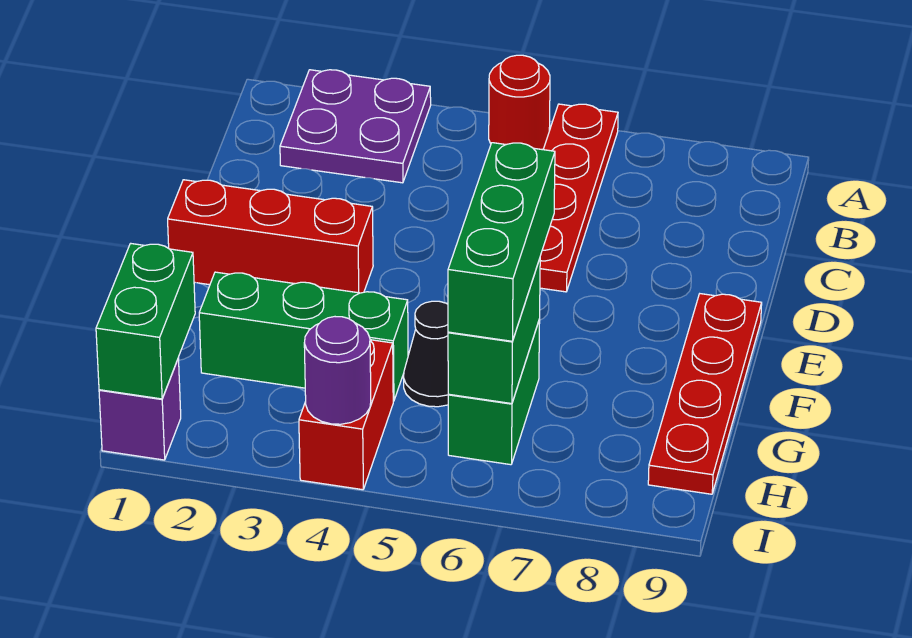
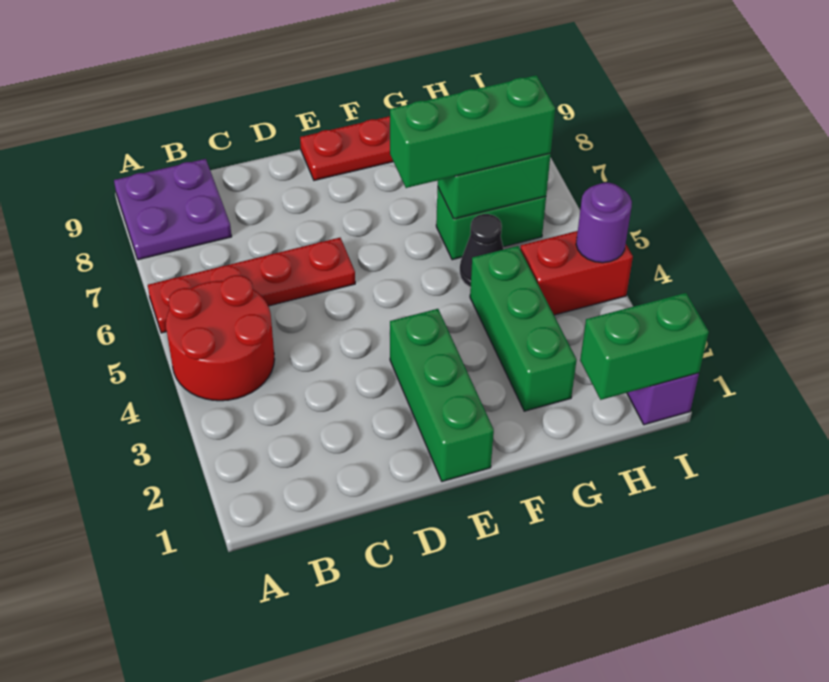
purple 2x2 plate [280,70,431,183] -> purple 2x2 plate moved to [114,159,232,260]
red 1x1 round brick [489,55,550,150] -> red 2x2 round brick [166,275,275,401]
red 1x3 brick [168,180,373,293] -> green 1x3 brick [390,309,494,481]

